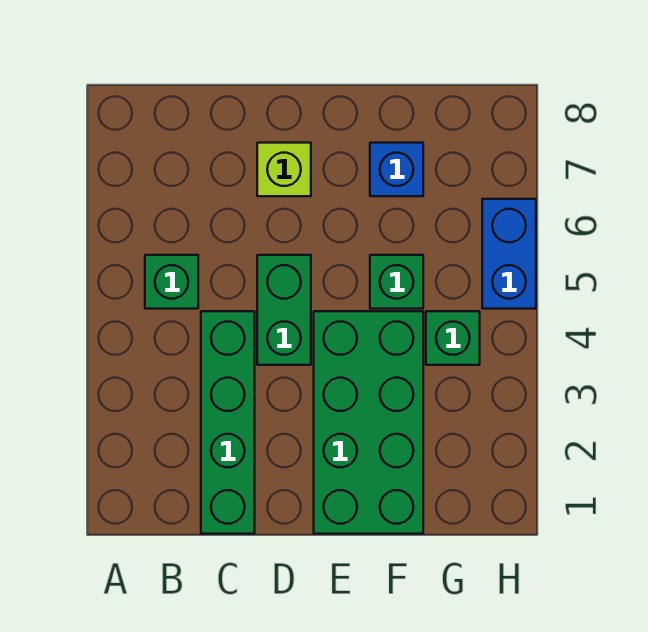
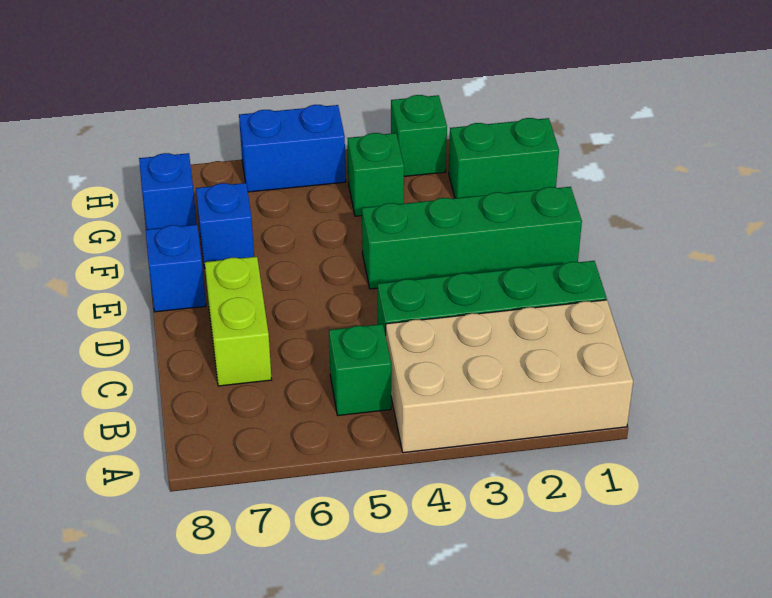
none -> tan 2x4 brick [386,300,633,453]
green 1x2 brick [257,255,311,365] -> green 1x2 brick moved to [449,118,559,198]
lime 1x1 brick [257,143,311,196] -> lime 1x2 brick [205,257,272,386]
green 2x4 brick [314,311,423,534] -> green 1x4 brick [362,187,582,289]
none -> blue 1x1 brick [146,225,206,312]
green 1x1 brick [370,255,423,309] -> green 1x1 brick moved to [391,95,447,176]
none -> blue 1x1 brick [139,153,197,230]

